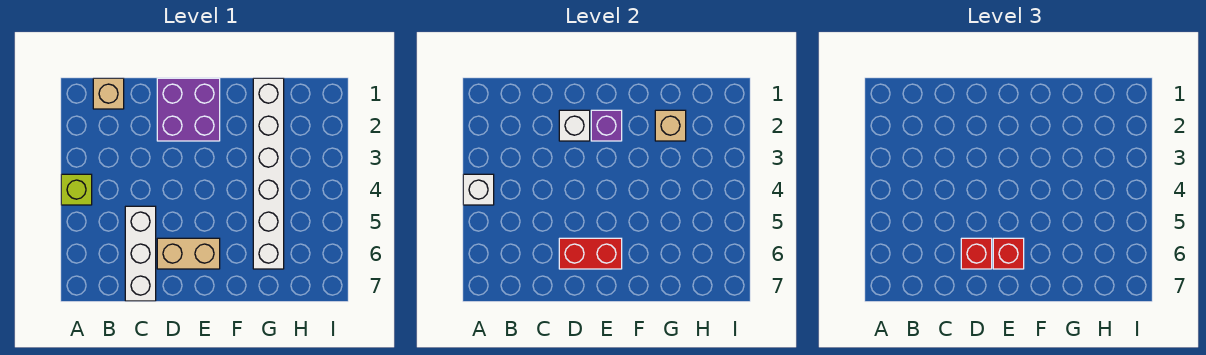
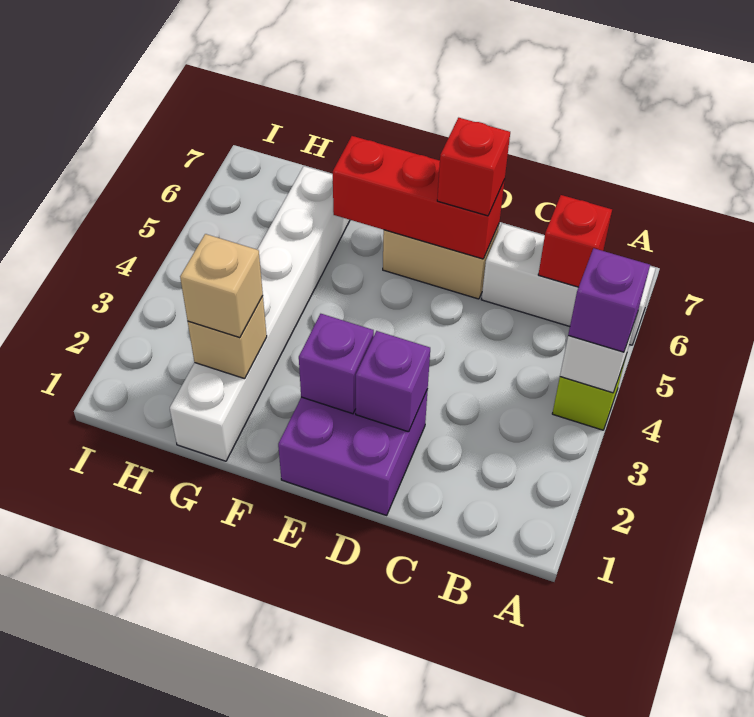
none -> purple 1x1 brick [568,248,650,352]
tan 1x1 brick [93,78,124,109] -> tan 1x1 brick moved to [180,234,263,338]
white 1x3 brick [125,206,156,301] -> white 1x3 brick turned to [481,224,656,345]
white 1x1 brick [559,110,590,141] -> purple 1x1 brick [356,331,430,432]
red 1x2 brick [559,238,622,269] -> red 1x3 brick [333,136,505,259]
red 1x1 brick [993,238,1024,269] -> red 1x1 brick moved to [538,195,612,287]

